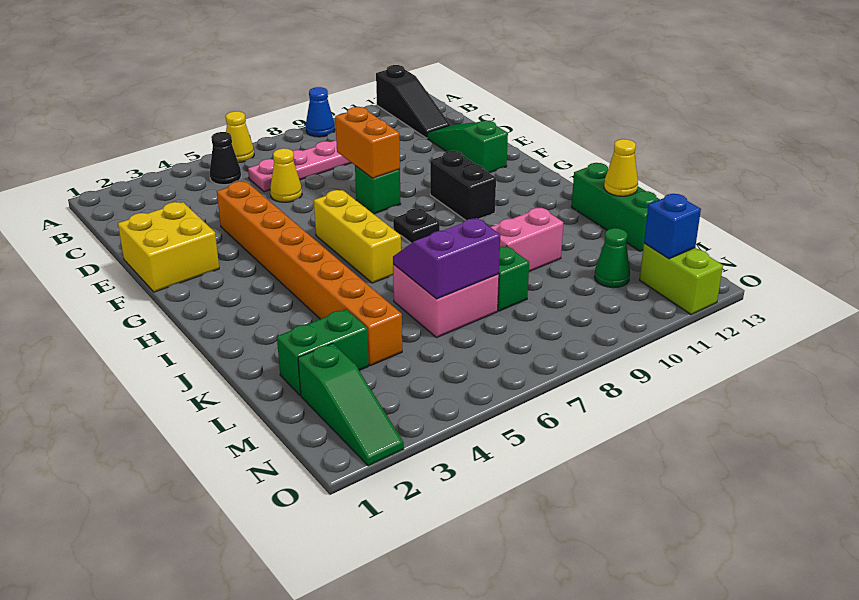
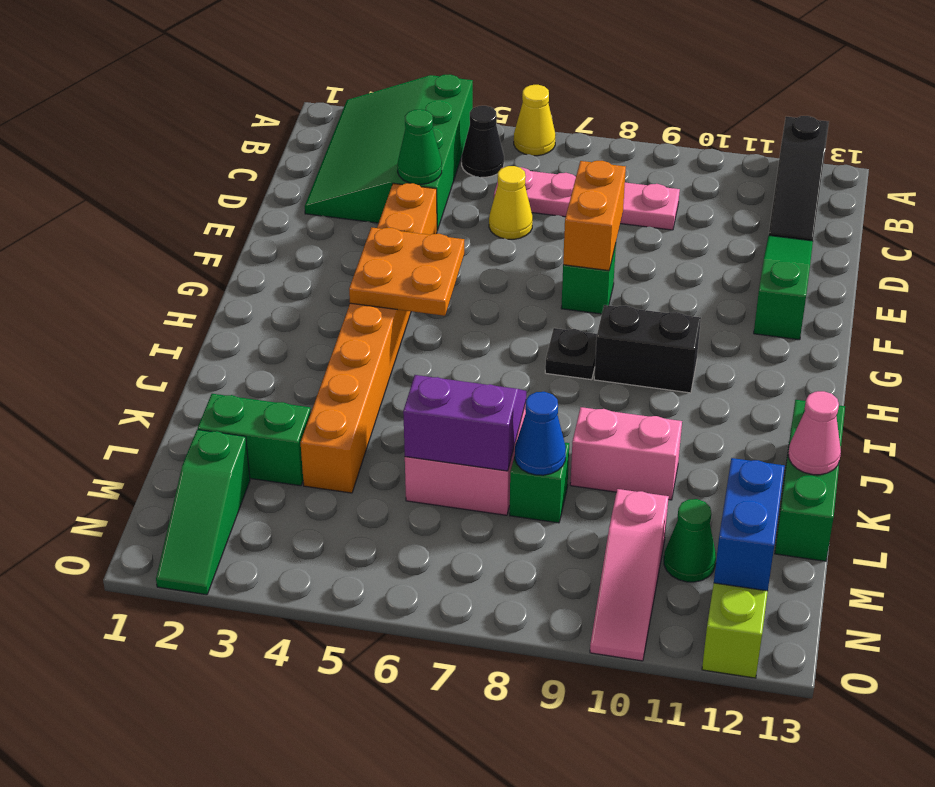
none -> green 3x4 slope [305,74,473,230]
blue 1x1 cone [306,87,335,137] -> blue 1x1 cone moved to [515,392,566,475]
none -> green 1x1 cone [397,109,442,184]
yellow 2x2 brick [118,202,219,292] -> none
none -> orange 2x2 plate [349,227,464,316]
yellow 1x3 brick [314,190,401,283] -> none
black 1x2 brick [430,151,496,220] -> black 1x2 brick turned to [594,305,701,393]
yellow 1x1 cone [604,139,638,196] -> pink 1x1 cone [788,391,841,475]
none -> pink 1x3 slope [590,489,669,661]
blue 1x1 brick [644,194,701,259] -> blue 1x2 brick [714,458,785,591]

